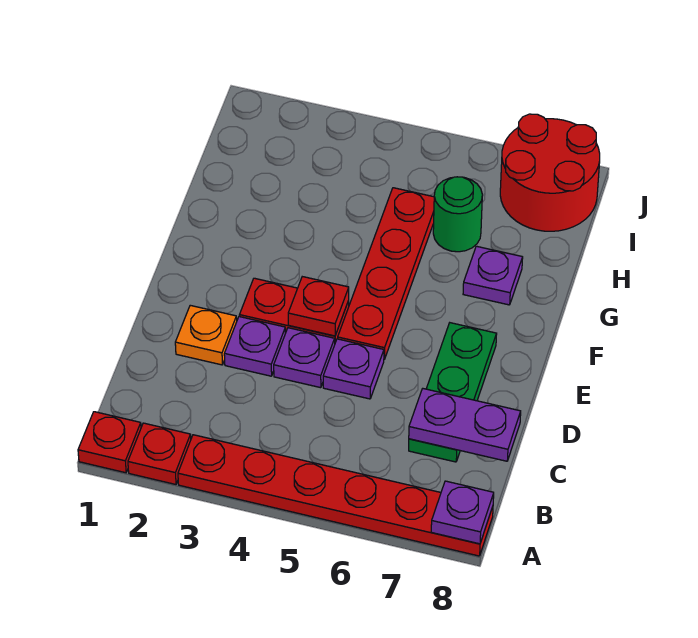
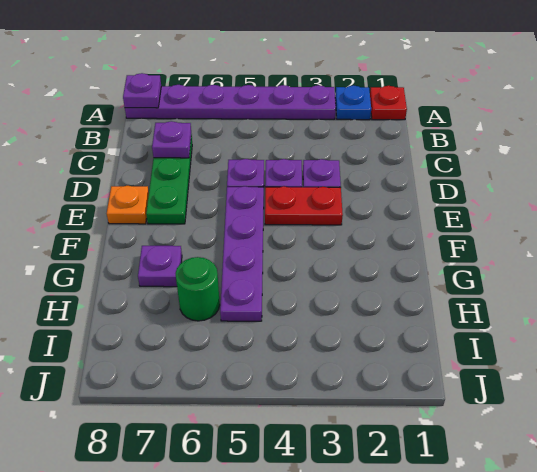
red 1x1 plate [128,423,191,484] -> blue 1x1 plate [335,85,371,120]
red 1x6 plate [178,435,493,556] -> purple 1x6 plate [125,85,336,119]
purple 1x2 plate [409,389,521,461] -> purple 1x1 plate [152,121,191,158]
orange 1x1 plate [175,305,237,365] -> orange 1x1 plate moved to [107,186,149,224]
red 1x1 plate [288,277,349,336] -> none
red 1x4 plate [338,188,434,359] -> purple 1x4 plate [220,186,264,321]
red 2x2 round brick [500,114,600,231] -> none

